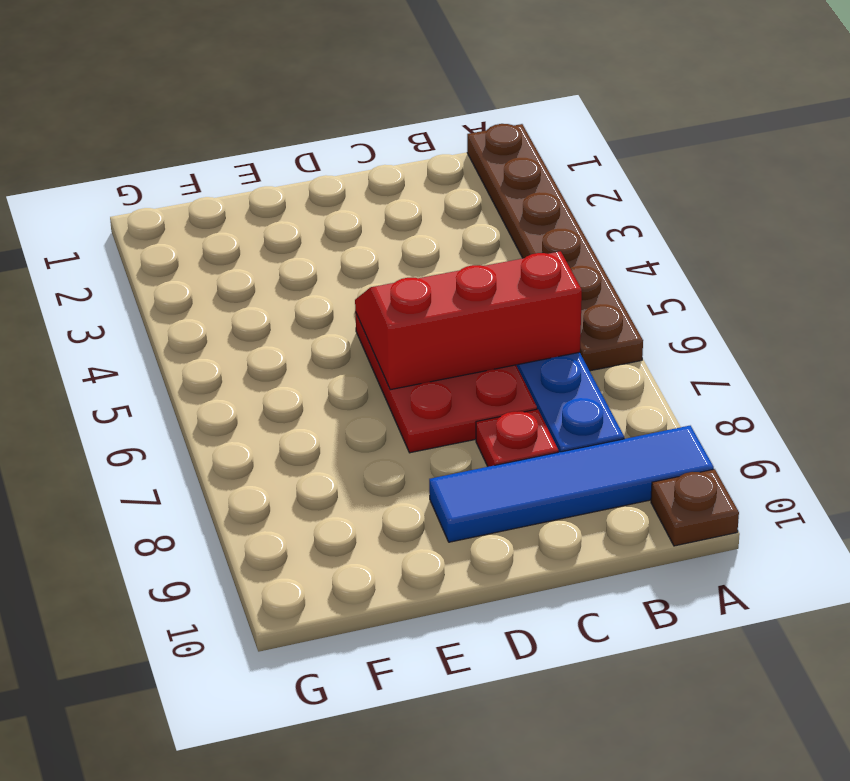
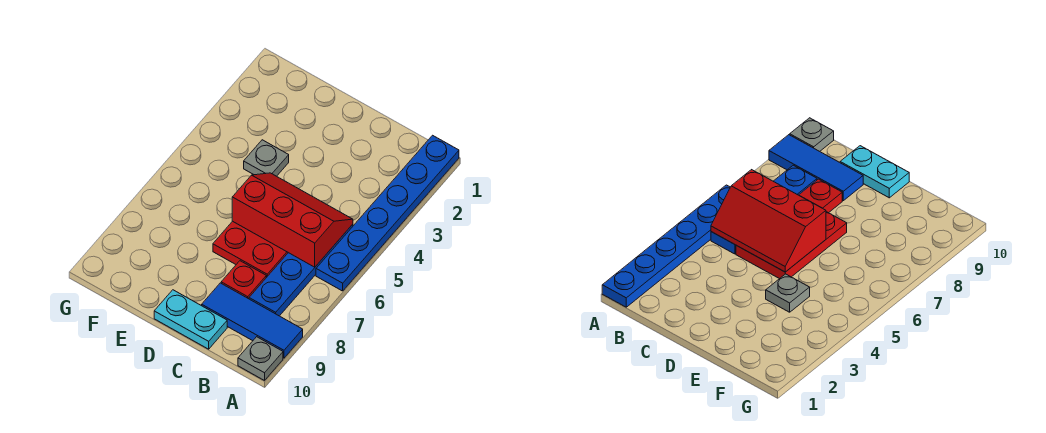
brown 1x6 plate [467,124,643,371] -> blue 1x6 plate [316,135,459,291]
blue 1x4 tile [429,426,714,542] -> blue 1x3 tile [202,283,303,358]
brown 1x1 plate [651,469,739,546] -> grey 1x1 plate [238,337,283,381]
none -> cyan 1x2 plate [154,290,227,349]
none -> grey 1x1 plate [244,140,289,176]

